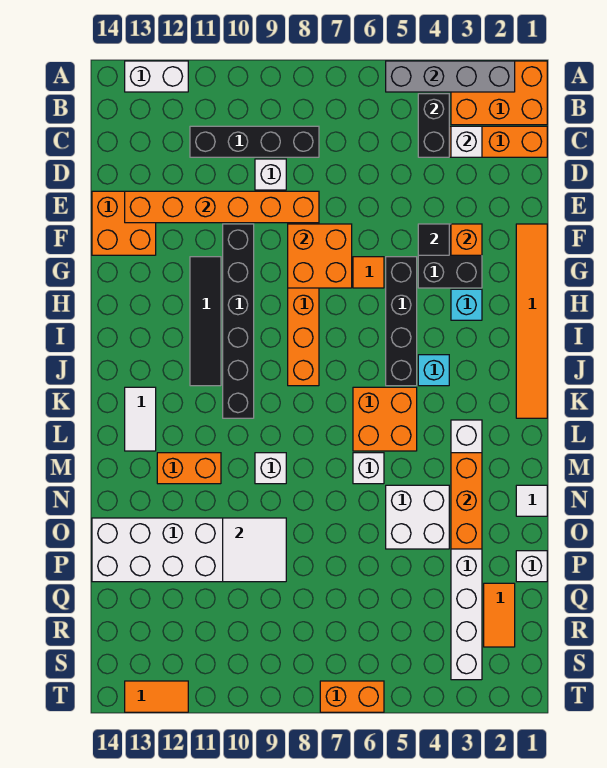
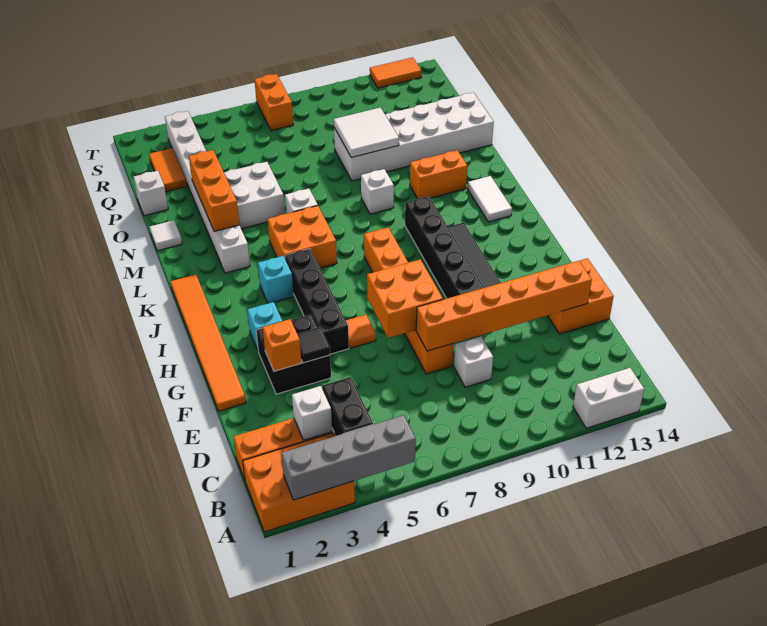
black 1x4 brick [190,126,319,157] -> none
orange 1x2 brick [320,681,384,712] -> orange 1x2 brick turned to [254,74,293,131]

